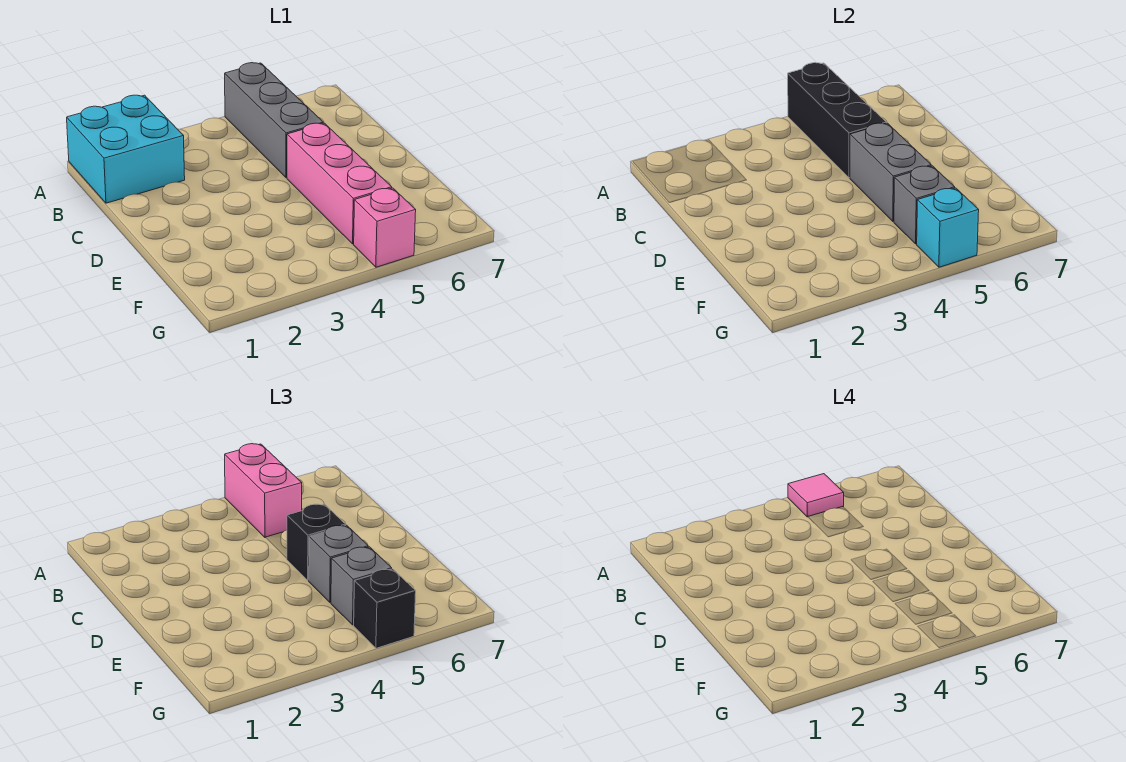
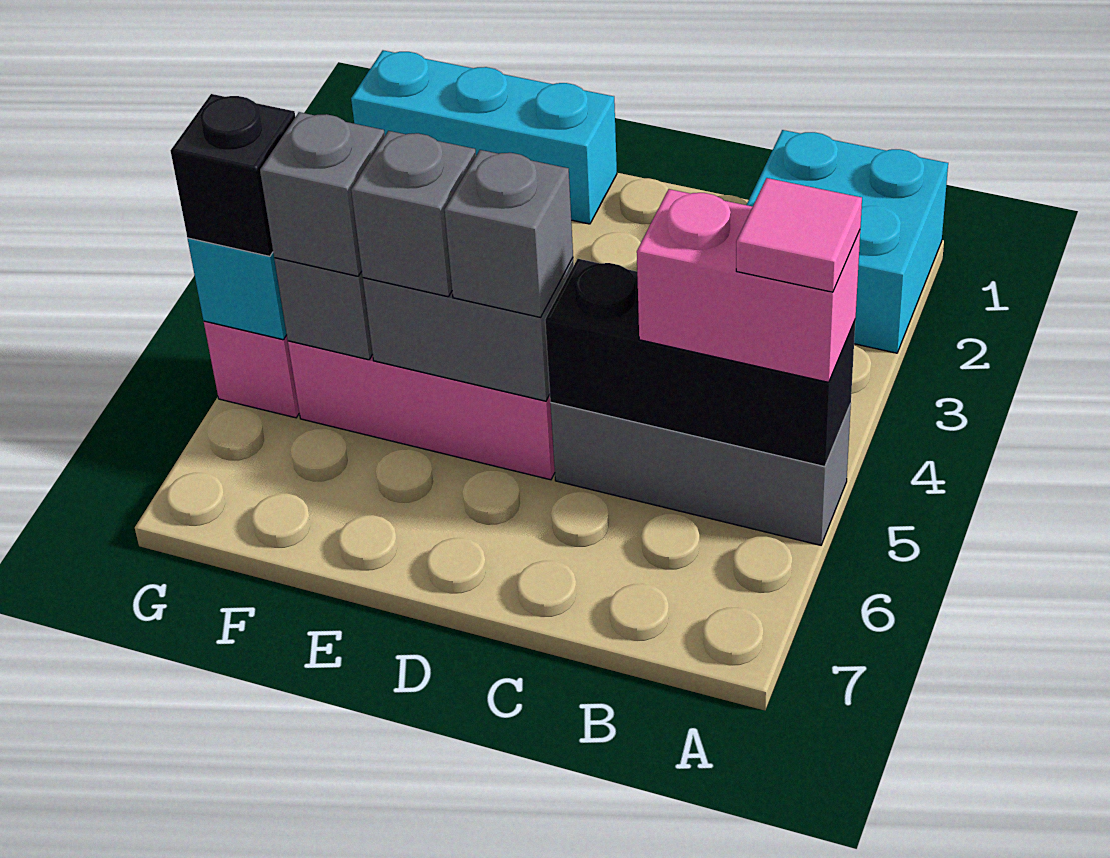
black 1x1 brick [287,504,346,580] -> grey 1x1 brick [444,150,573,317]
none -> cyan 1x3 brick [351,50,617,224]

